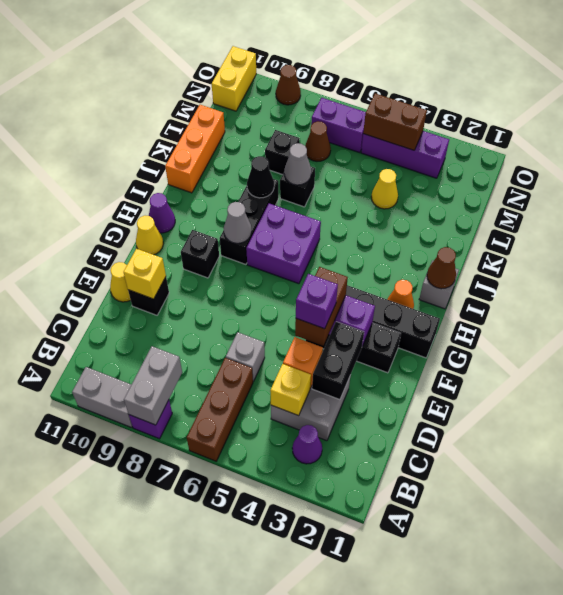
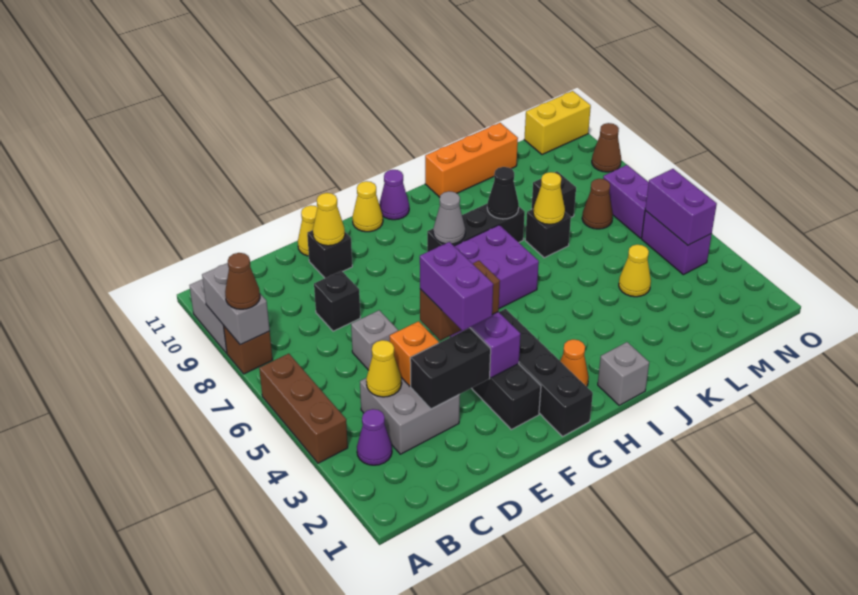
brown 1x3 brick [187,358,253,461] -> brown 1x3 brick turned to [259,354,348,463]
purple 1x1 brick [129,400,172,439] -> brown 1x1 brick [223,325,272,374]
grey 1x2 brick [124,346,182,425] -> grey 1x2 brick turned to [202,263,270,345]
yellow 1x1 brick [270,364,311,416] -> yellow 1x1 cone [366,340,402,397]
purple 1x1 brick [296,274,338,329] -> purple 1x2 brick [420,242,493,331]
yellow 1x1 brick [124,249,166,299] -> yellow 1x1 cone [313,193,345,246]
black 1x1 brick [181,230,219,278] -> black 1x1 brick moved to [314,271,360,331]
brown 1x1 cone [427,247,456,289] -> brown 1x1 cone moved to [225,253,260,309]
grey 1x1 cone [284,143,311,185] -> yellow 1x1 cone [533,172,565,224]
purple 1x3 brick [361,131,449,178] -> purple 1x2 brick [642,211,712,275]
brown 1x2 brick [363,94,427,150] -> purple 1x2 brick [645,169,717,245]

